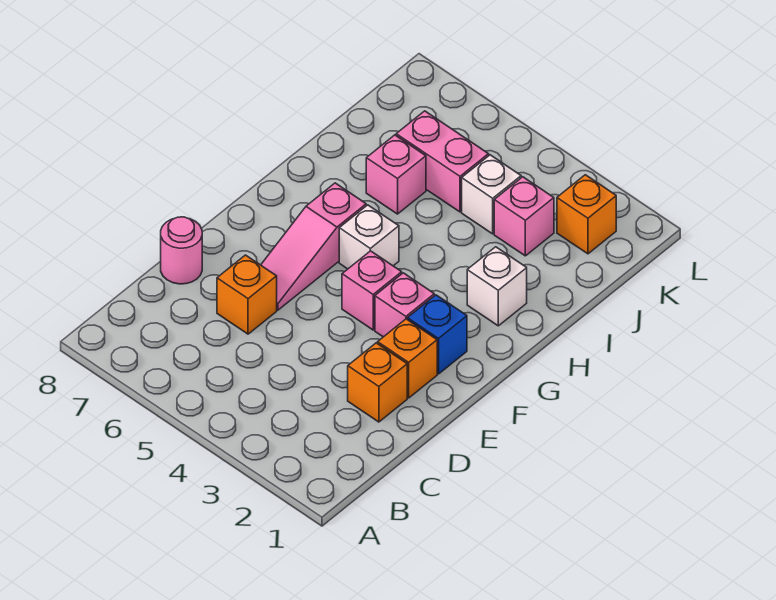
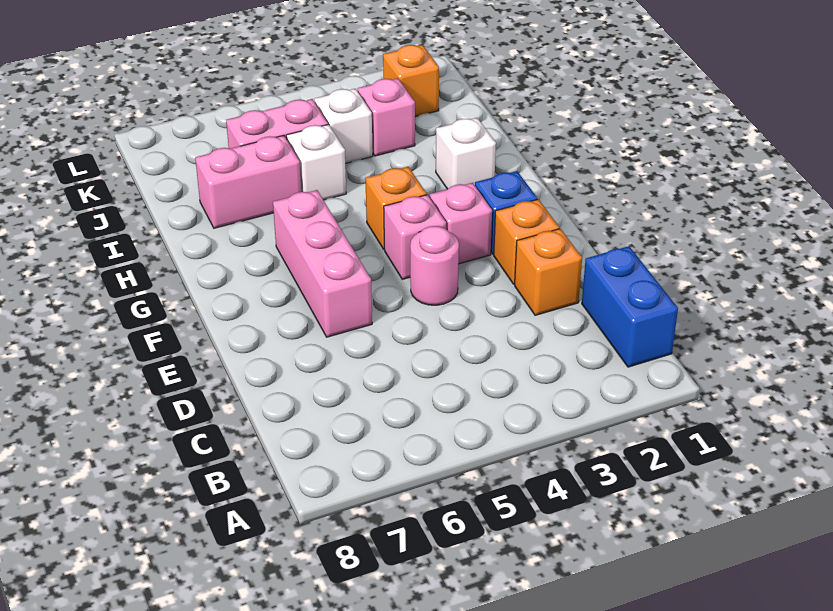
none -> blue 1x2 brick [582,246,678,367]
orange 1x1 brick [217,255,277,334] -> orange 1x1 brick moved to [365,167,427,249]
pink 1x1 round brick [161,217,202,284] -> pink 1x1 round brick moved to [410,226,459,305]
pink 1x3 slope [261,183,366,310] -> pink 1x3 brick [273,190,372,337]
white 1x1 brick [339,205,399,269] -> white 1x1 brick moved to [286,124,346,200]
pink 1x1 brick [366,135,426,214] -> pink 1x2 brick [195,135,301,228]

